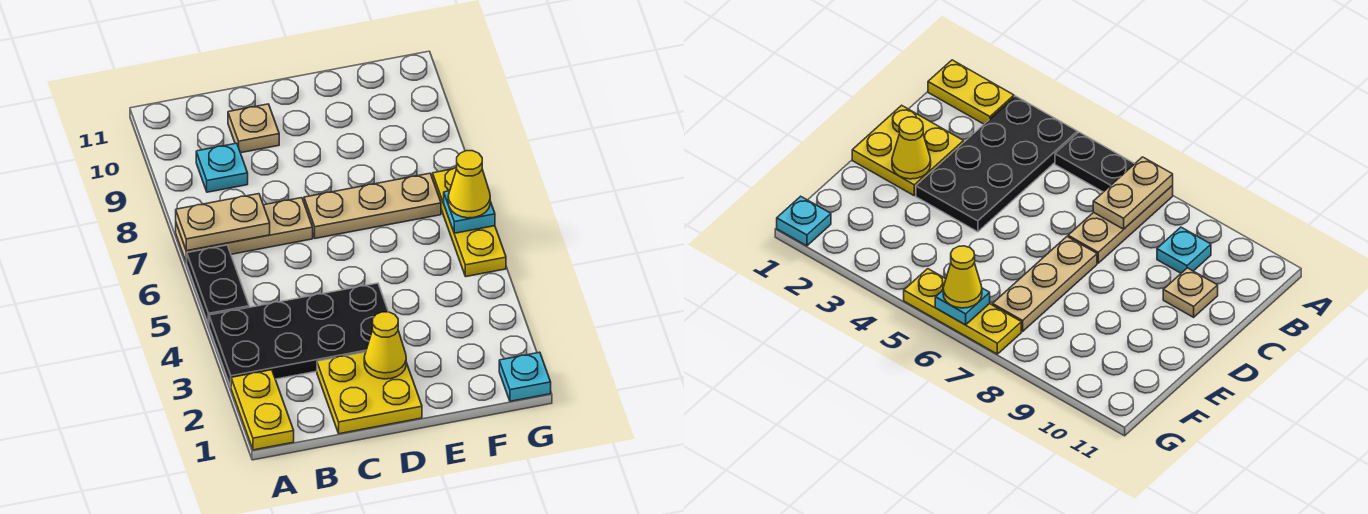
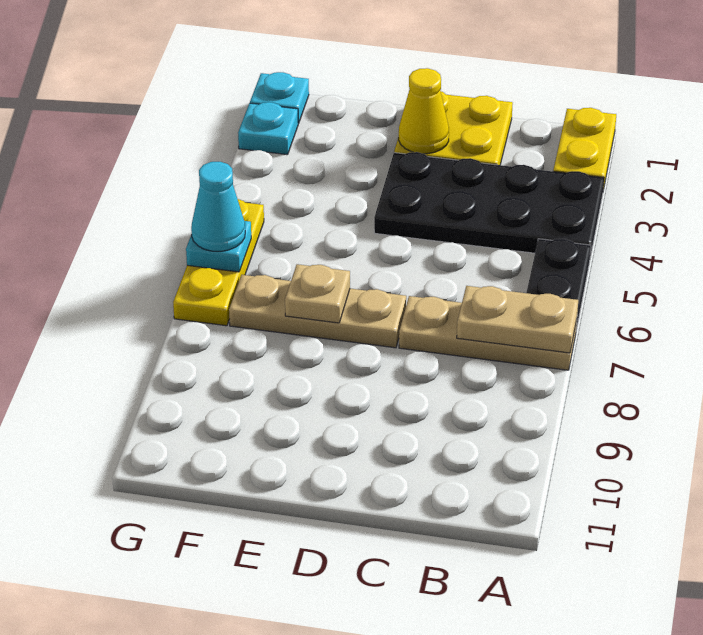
cyan 1x1 plate [196,143,248,192] -> cyan 1x1 plate moved to [238,102,298,155]
tan 1x1 plate [228,104,279,153] -> tan 1x1 plate moved to [285,264,350,323]
yellow 1x1 cone [448,151,490,218] -> cyan 1x1 cone [191,162,245,251]

